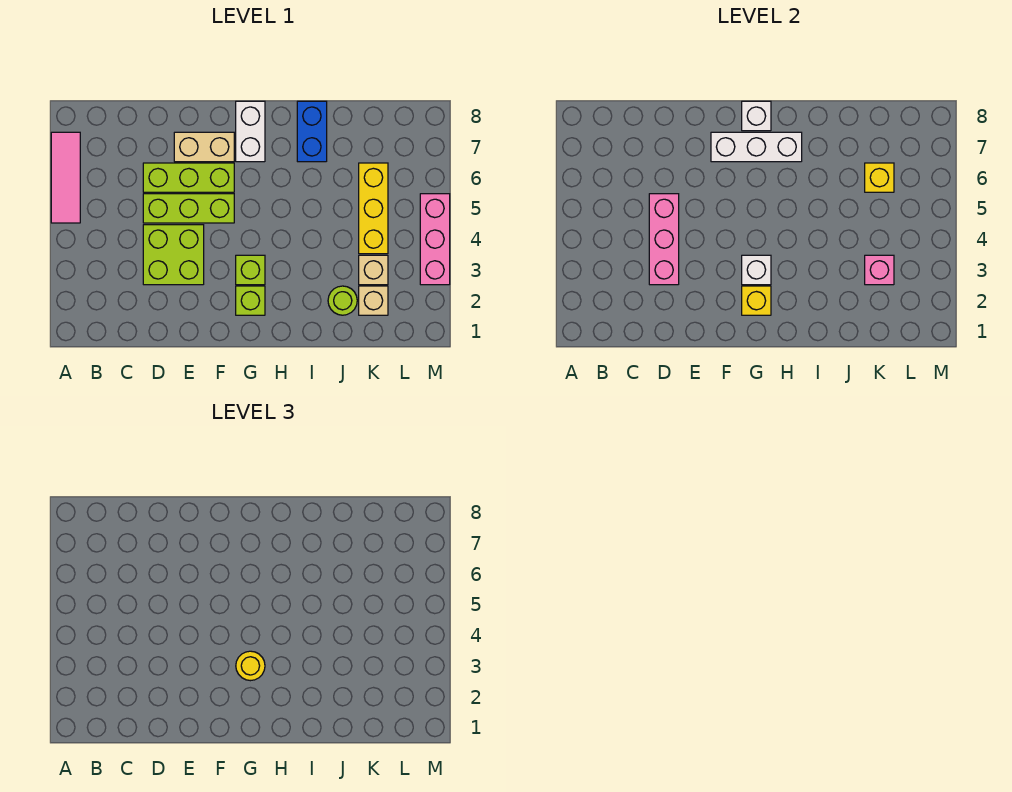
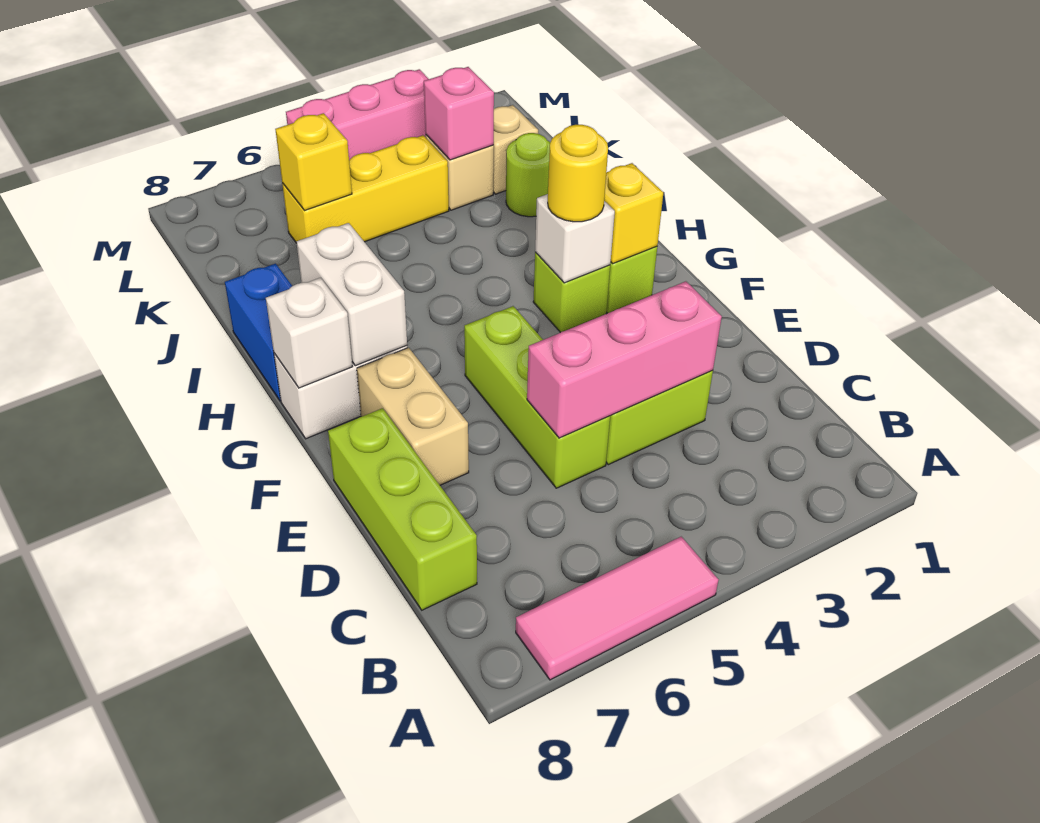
lime 1x3 brick [143,163,234,192] -> lime 1x3 brick moved to [328,408,477,610]
white 1x3 brick [711,132,802,162] -> white 1x2 brick [297,223,407,366]
blue 1x2 brick [297,101,327,162] -> blue 1x2 brick turned to [225,264,292,401]

